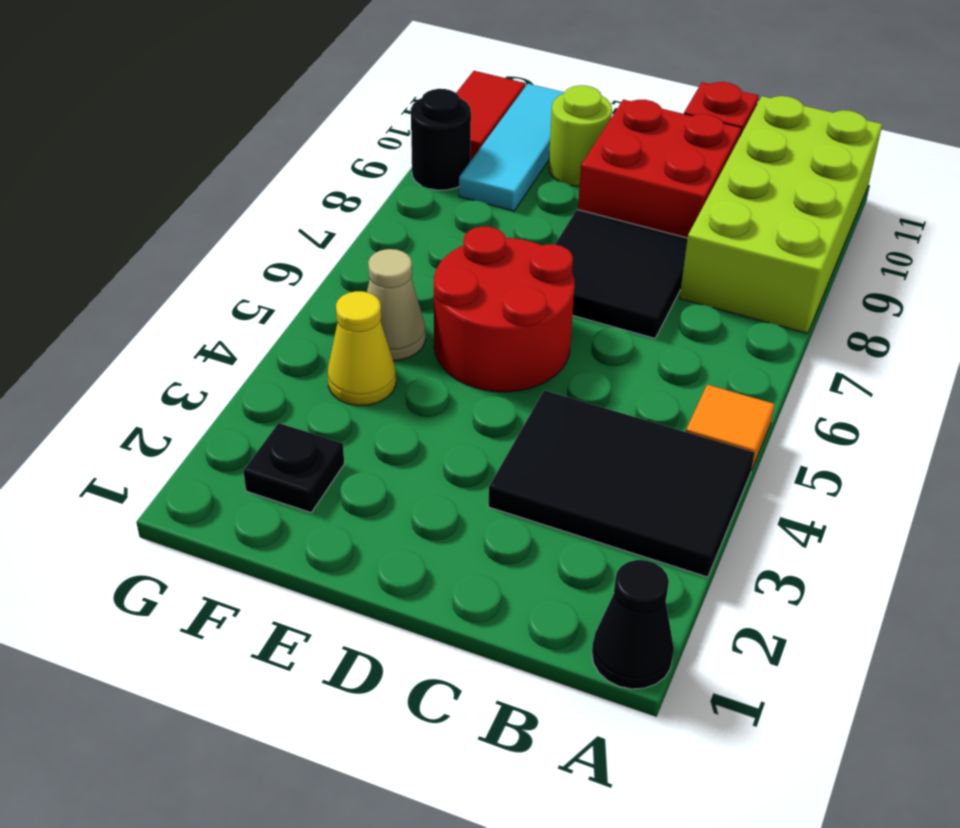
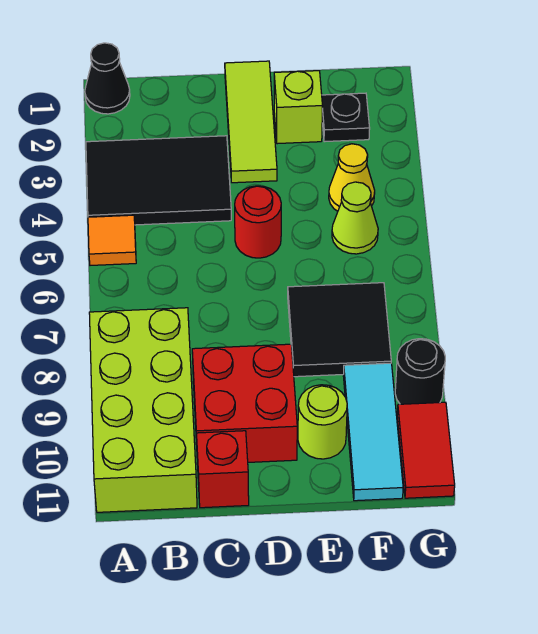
black 2x2 tile [555,209,688,338] -> black 2x2 tile moved to [288,283,391,377]
none -> lime 1x3 tile [225,61,277,183]
red 2x2 round brick [434,227,575,392] -> red 1x1 round brick [235,186,281,258]
none -> lime 1x1 brick [274,71,323,144]
tan 1x1 cone [367,249,425,361] -> lime 1x1 cone [332,182,378,254]

